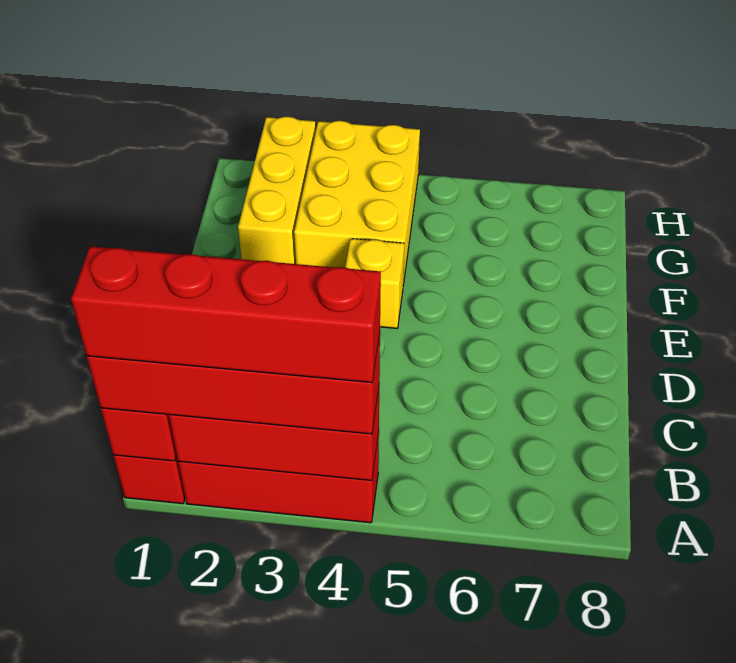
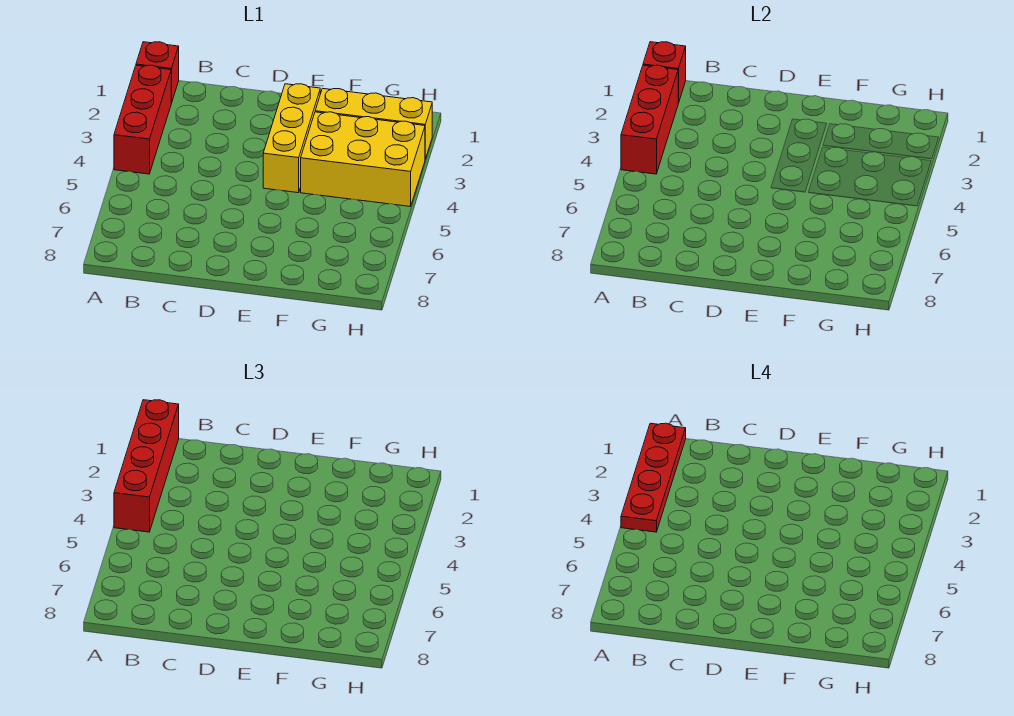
red 1x4 brick [71,246,381,383] -> red 1x4 plate [621,423,686,532]
yellow 1x1 brick [345,239,404,328] -> yellow 1x3 brick [263,84,320,193]

